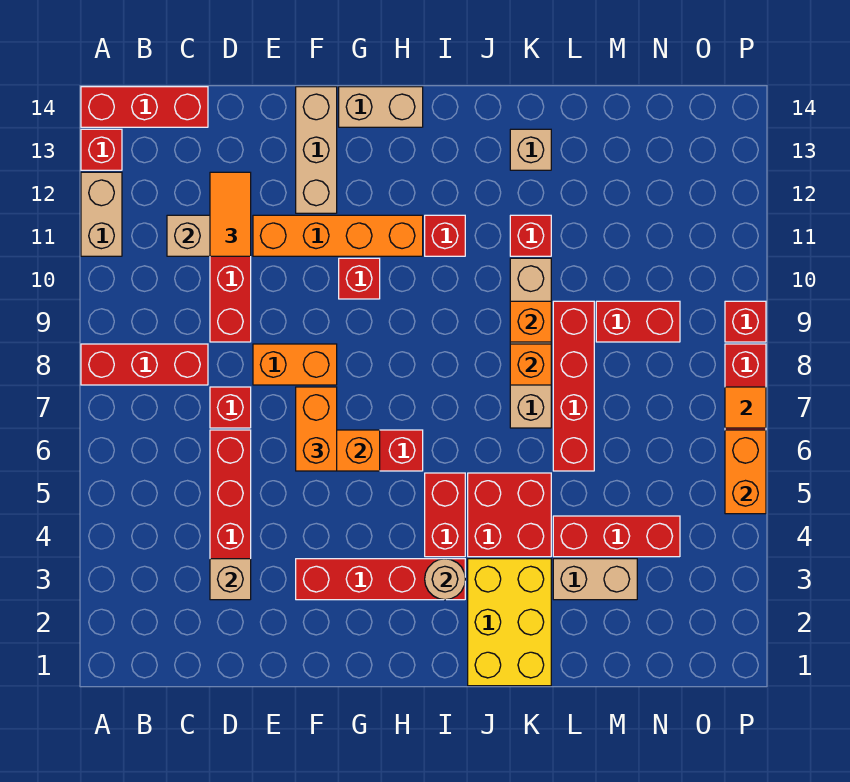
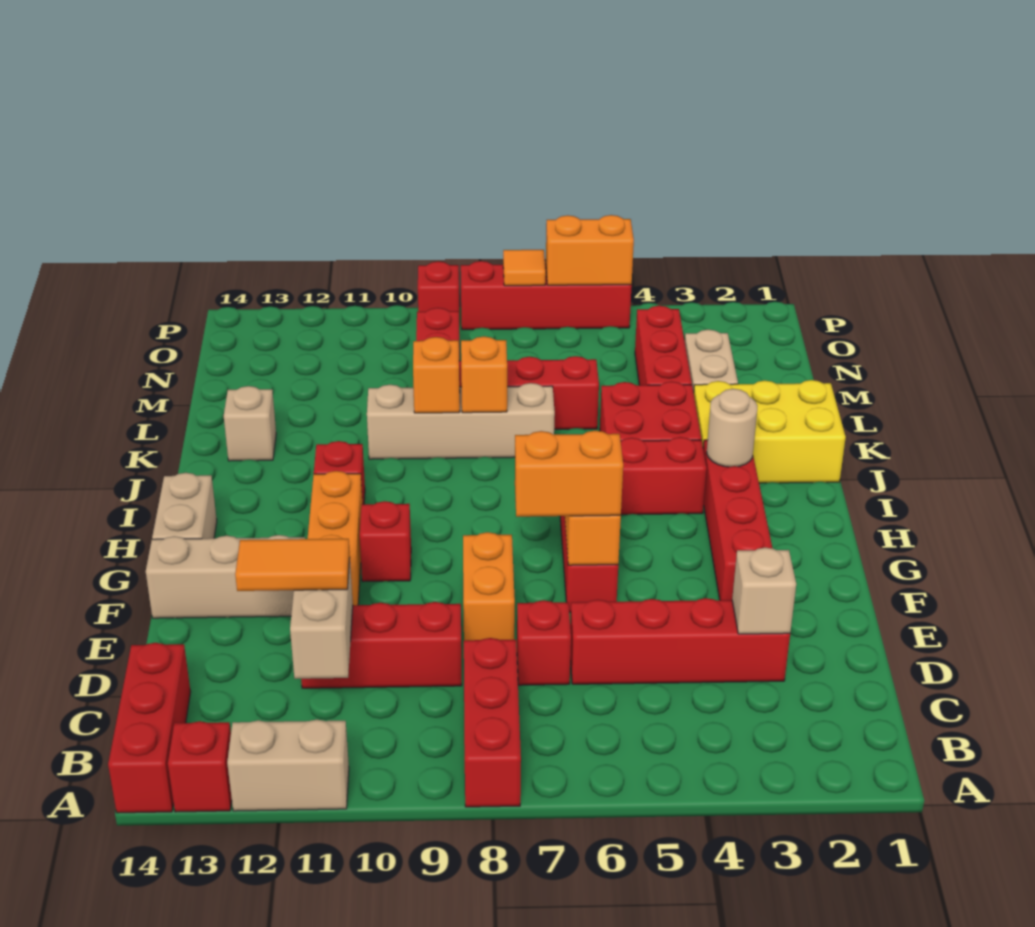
red 1x1 brick [510,215,551,256] -> none

